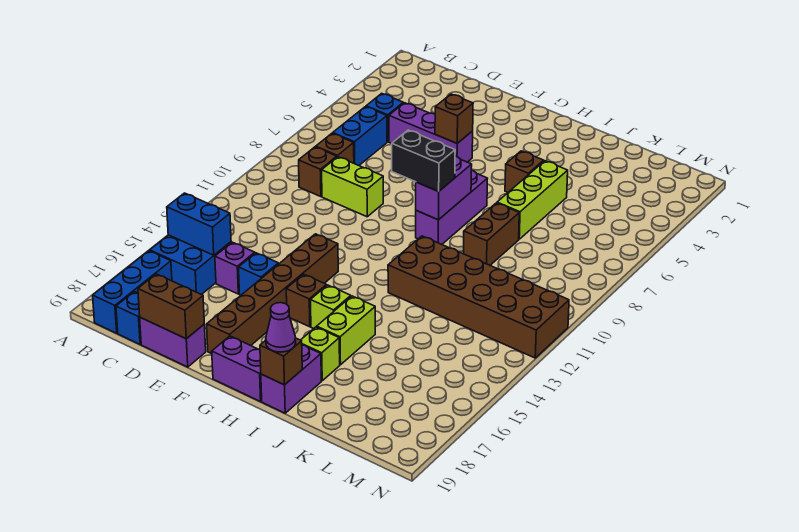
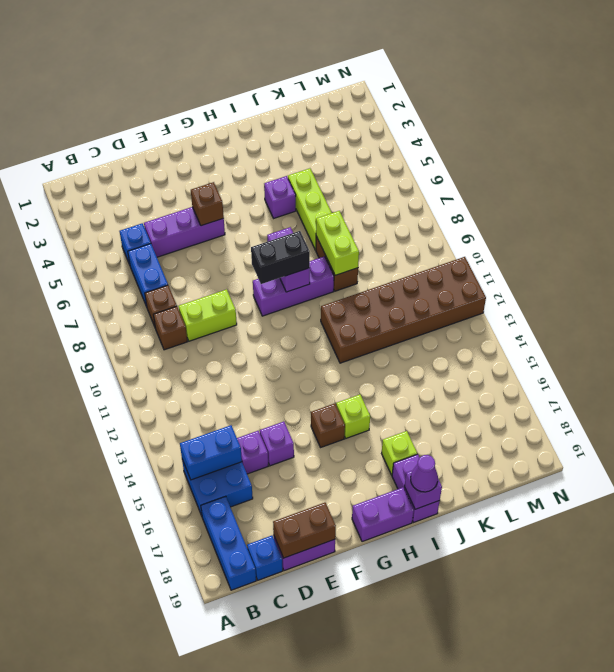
blue 1x1 brick [239,253,278,295] -> purple 1x1 brick [260,422,294,466]
brown 1x6 brick [207,234,338,354] -> none
purple 1x3 brick [416,170,488,244] -> purple 1x3 brick turned to [253,256,334,316]
brown 1x1 brick [505,151,544,192] -> purple 1x1 brick [264,176,296,218]
lime 1x2 brick [317,296,375,365] -> lime 1x2 brick moved to [316,211,359,275]
brown 1x1 brick [260,338,302,385] -> purple 1x1 brick [405,471,442,509]

